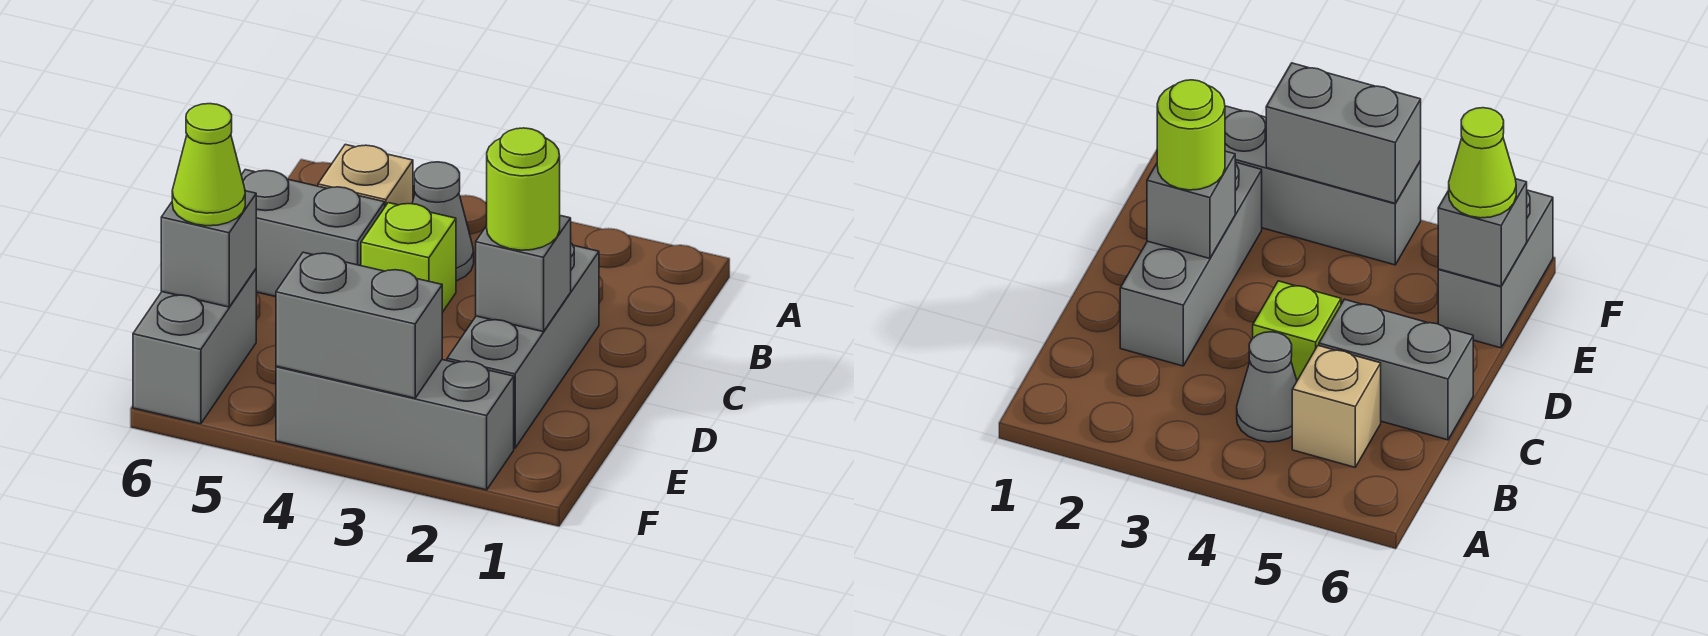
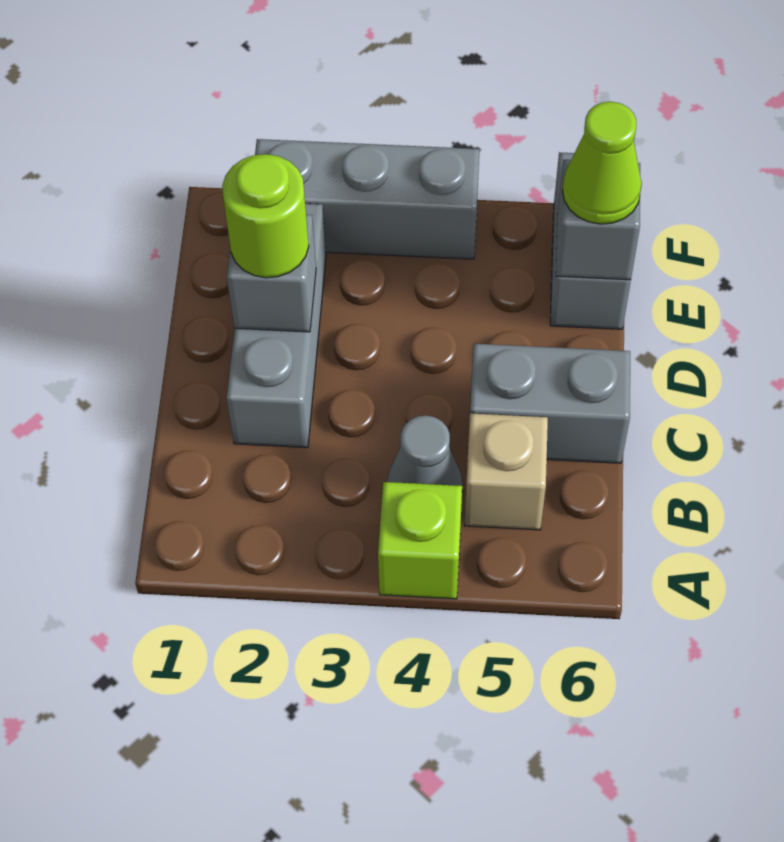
lime 1x1 brick [361,203,456,312] -> lime 1x1 brick moved to [378,482,462,599]
grey 1x2 brick [276,252,442,398] -> none

